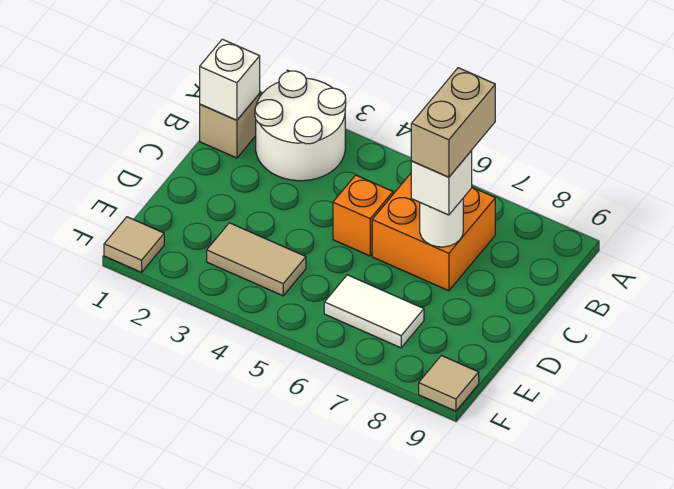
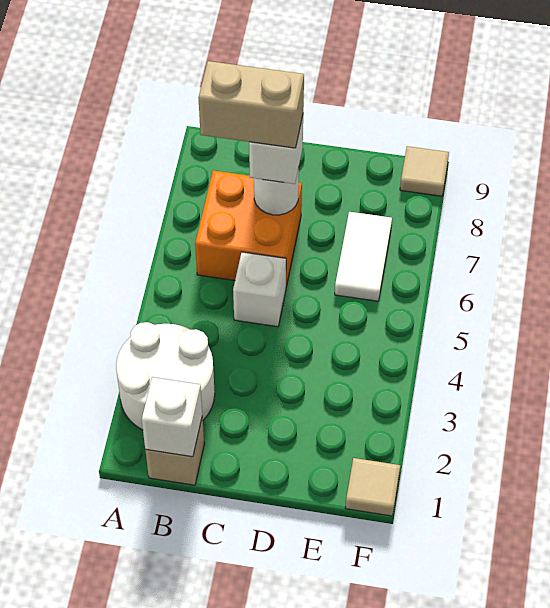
orange 1x1 brick [333,175,393,256] -> white 1x1 brick [233,252,286,327]
tan 1x2 tile [207,223,306,296] -> none

